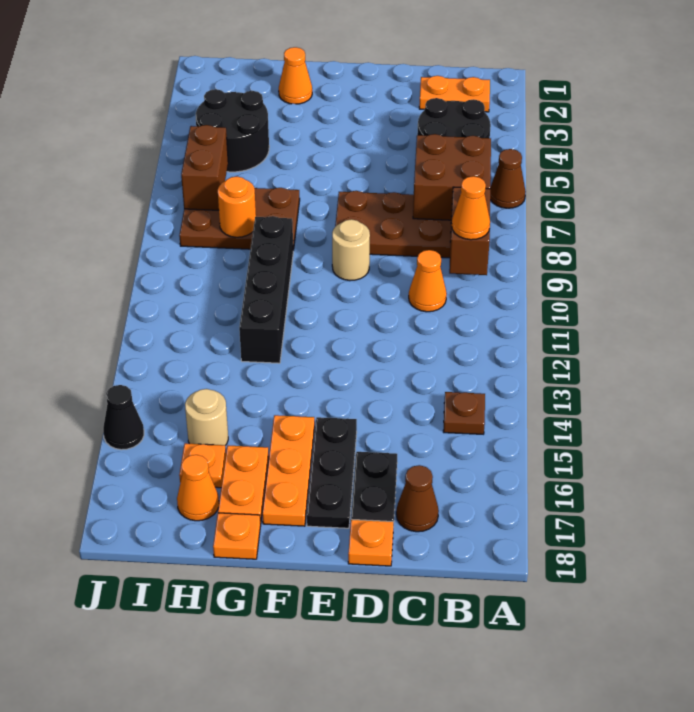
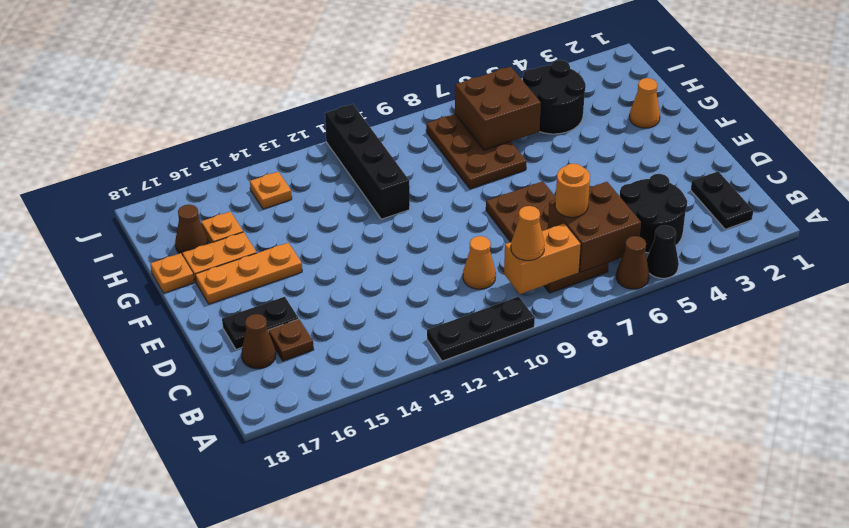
orange 1x2 plate [419,76,490,112] -> black 1x2 plate [691,171,753,229]
brown 1x2 brick [449,187,490,275] -> orange 1x2 brick [504,223,581,294]
brown 1x1 plate [443,392,485,434] -> brown 1x1 plate moved to [268,319,314,361]
orange 1x1 plate [348,519,394,566] -> orange 1x1 plate moved to [250,172,292,209]
tan 1x1 round brick [332,219,370,280] -> none
black 1x3 plate [307,417,357,528] -> black 1x3 plate moved to [427,297,535,361]
black 1x4 brick [239,216,293,363] -> black 1x4 brick turned to [325,104,410,219]
orange 1x1 round brick [218,177,256,237] -> orange 1x1 round brick moved to [555,164,590,217]
tan 1x1 round brick [185,389,228,445] -> none
orange 1x1 cone [177,455,219,521] -> brown 1x1 cone [175,204,208,256]
brown 1x2 brick [181,125,228,210] -> brown 2x2 brick [455,67,541,150]
black 1x1 cone [103,385,144,450] -> black 1x1 cone moved to [647,225,679,278]

